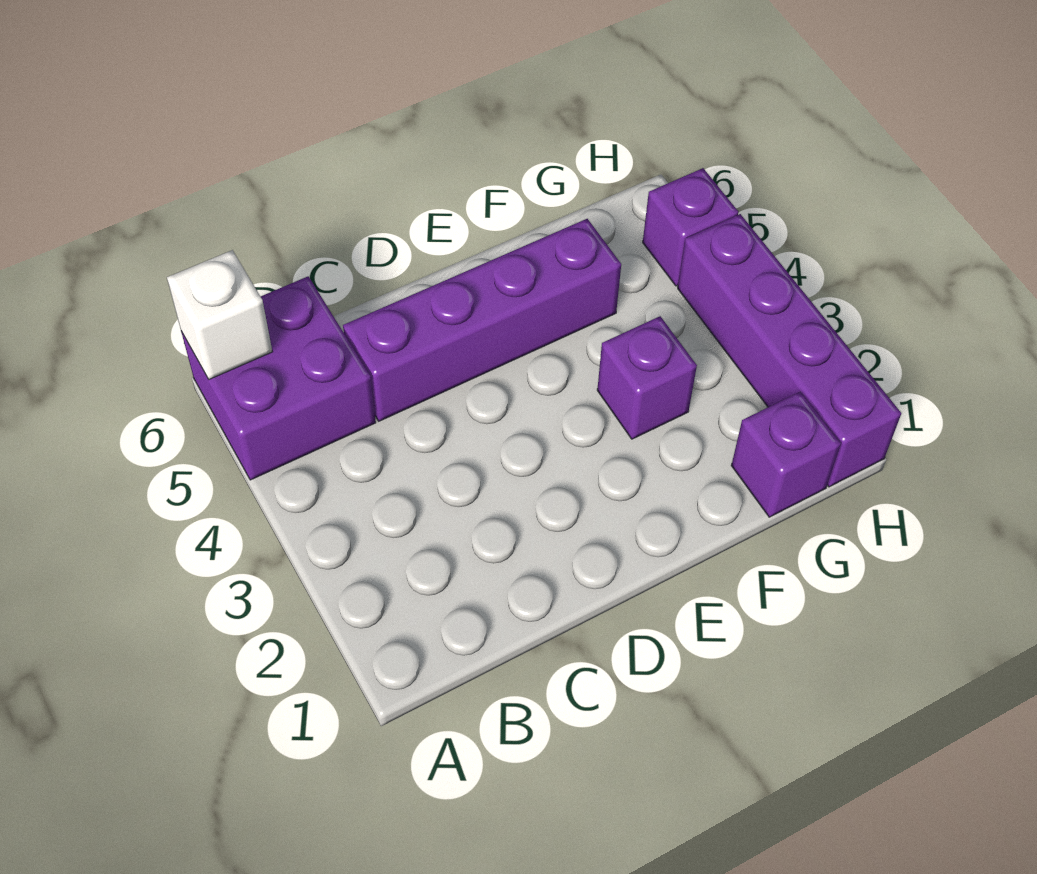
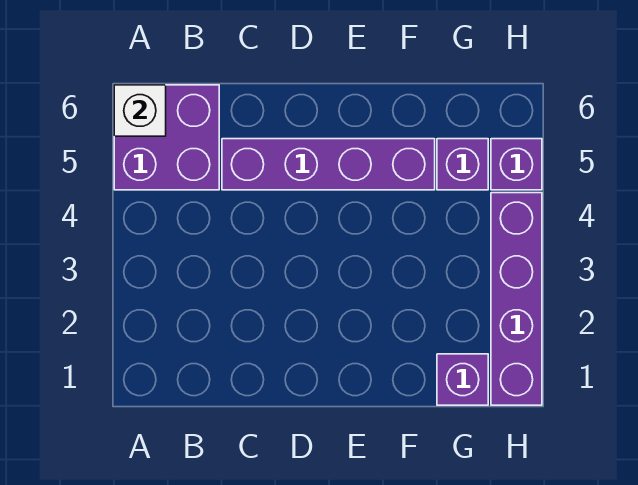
purple 1x1 brick [597,316,697,439] -> purple 1x1 brick moved to [437,139,488,190]

